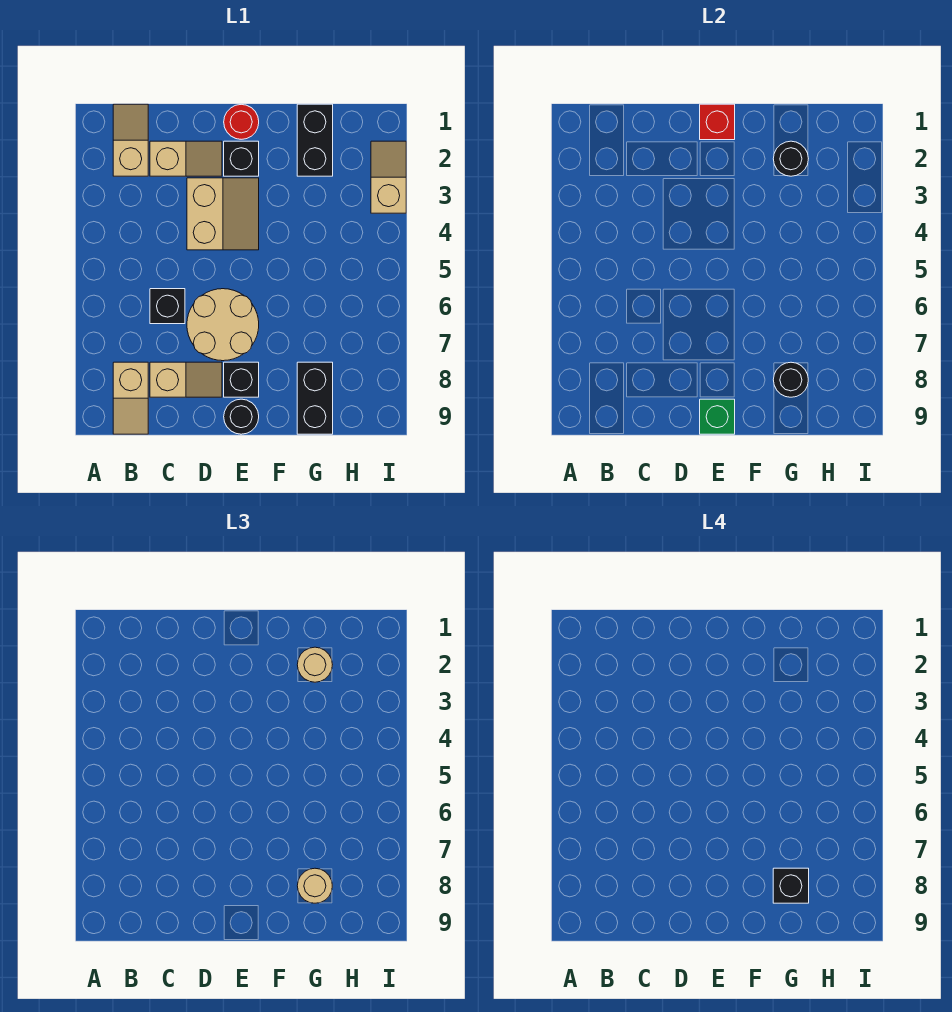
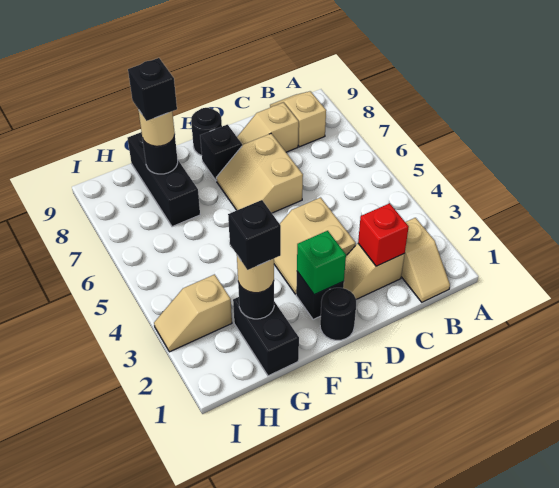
black 1x1 brick [150,289,185,324] -> black 1x1 brick moved to [228,200,281,270]
tan 2x2 round brick [187,289,259,361] -> tan 2x2 slope [216,134,303,213]
red 1x1 round brick [224,104,259,139] -> black 1x1 round brick [320,288,356,340]
red 1x1 brick [700,104,735,140] -> red 1x1 brick moved to [358,203,409,266]
green 1x1 brick [700,399,735,434] -> green 1x1 brick moved to [297,231,346,295]
black 1x2 brick [297,362,333,434] -> black 1x3 brick [128,132,200,227]
tan 1x2 slope [371,141,406,213] -> tan 1x2 slope turned to [154,274,232,352]

